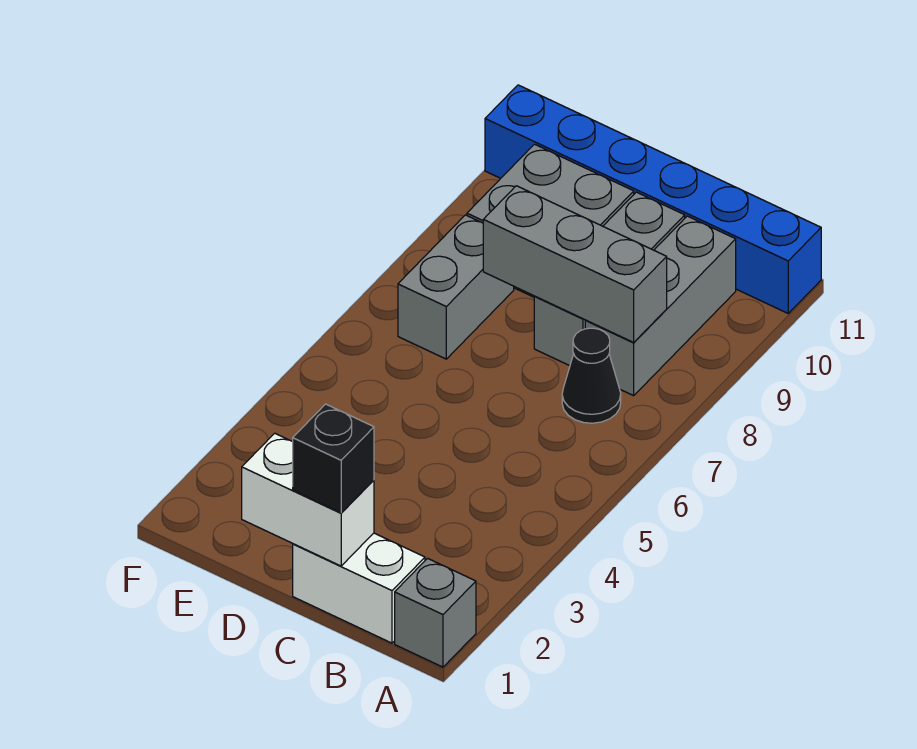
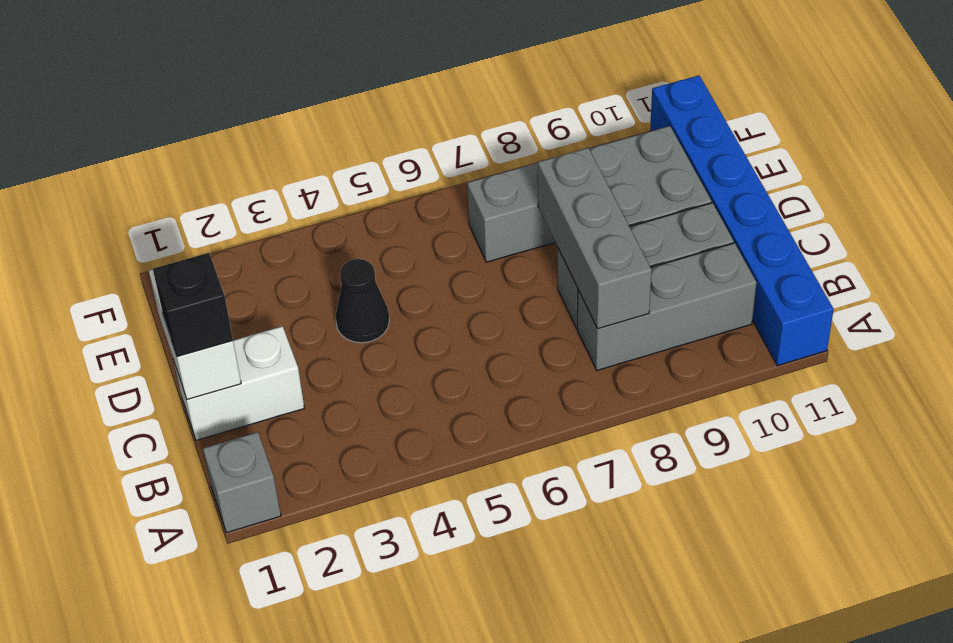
white 1x2 brick [293,533,425,643] -> white 1x2 brick turned to [174,326,304,440]
black 1x1 cone [562,328,621,423] -> black 1x1 cone moved to [335,259,389,343]

